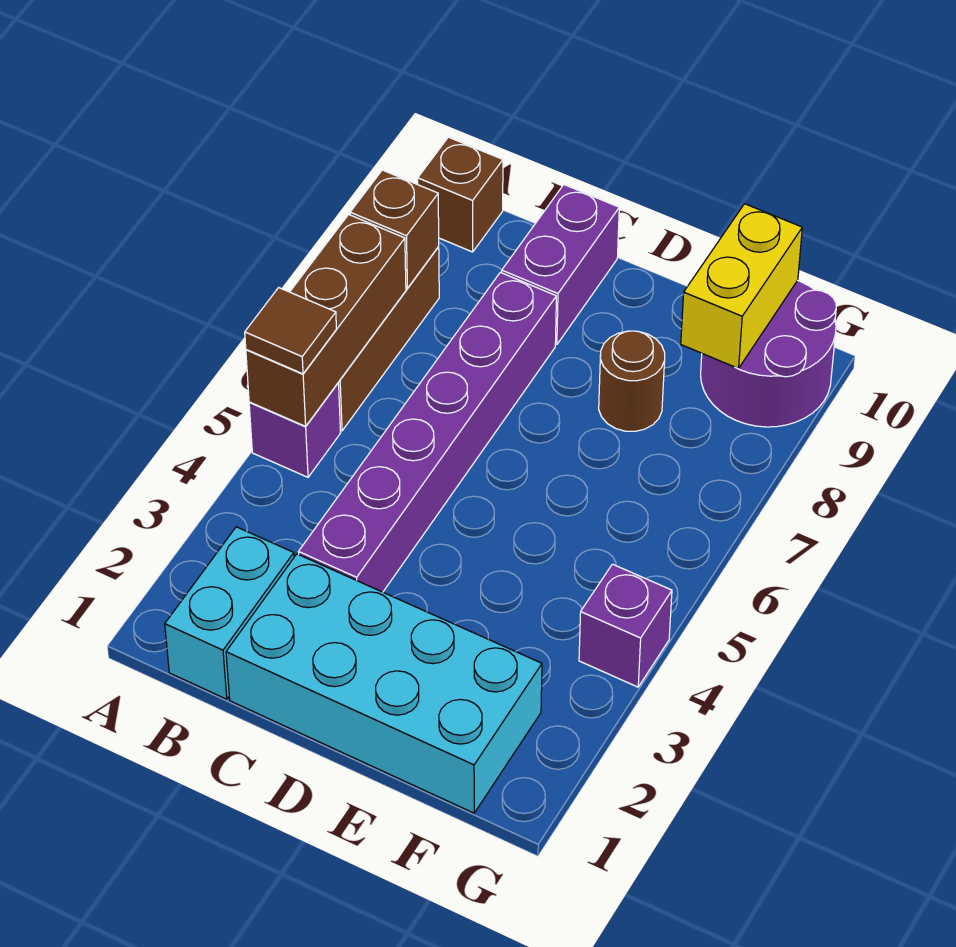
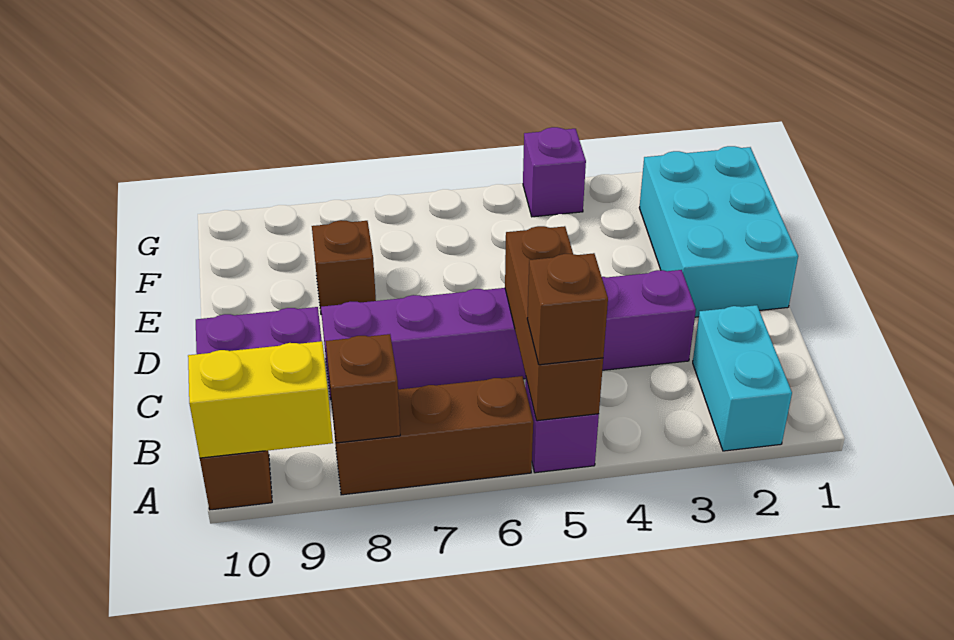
brown 1x3 brick [246,214,406,426] -> brown 1x3 brick turned to [505,226,603,421]
brown 1x1 tile [245,288,336,374] -> brown 1x1 brick [527,253,608,365]
cyan 1x2 brick [165,527,294,699] -> cyan 1x2 brick turned to [693,305,792,451]
cyan 2x4 brick [226,554,542,813] -> cyan 2x3 brick [639,146,798,317]
brown 1x1 round brick [599,331,665,431] -> brown 1x1 brick [312,220,376,315]
purple 2x2 round brick [701,281,836,427] -> none
yellow 1x2 brick [681,204,802,369] -> yellow 1x2 brick moved to [188,341,333,458]

